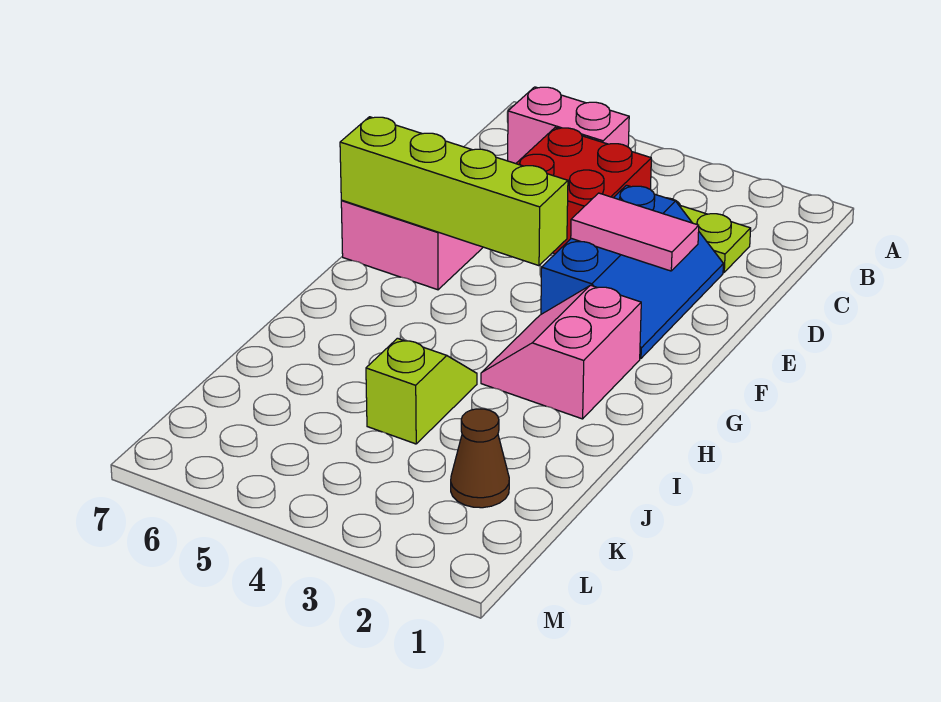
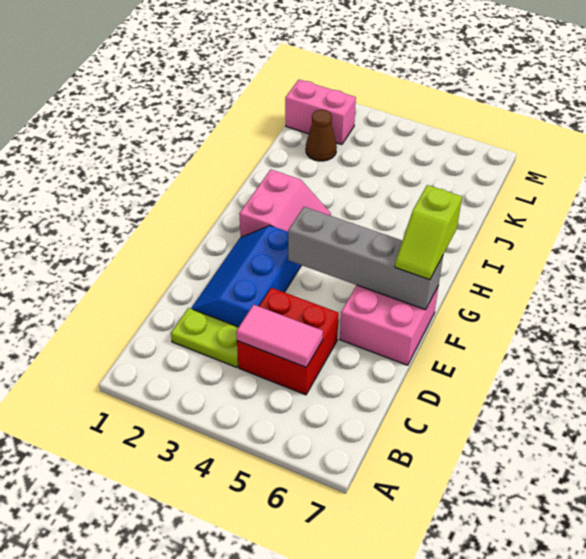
pink 1x2 brick [508,87,629,164] -> pink 1x2 brick moved to [285,80,356,144]
pink 1x2 tile [571,193,699,271] -> pink 1x2 tile moved to [236,305,323,367]
lime 1x4 brick [340,117,568,266] -> grey 1x4 brick [288,207,443,310]
lime 1x2 slope [366,338,477,444] -> lime 1x2 slope moved to [395,185,462,280]

